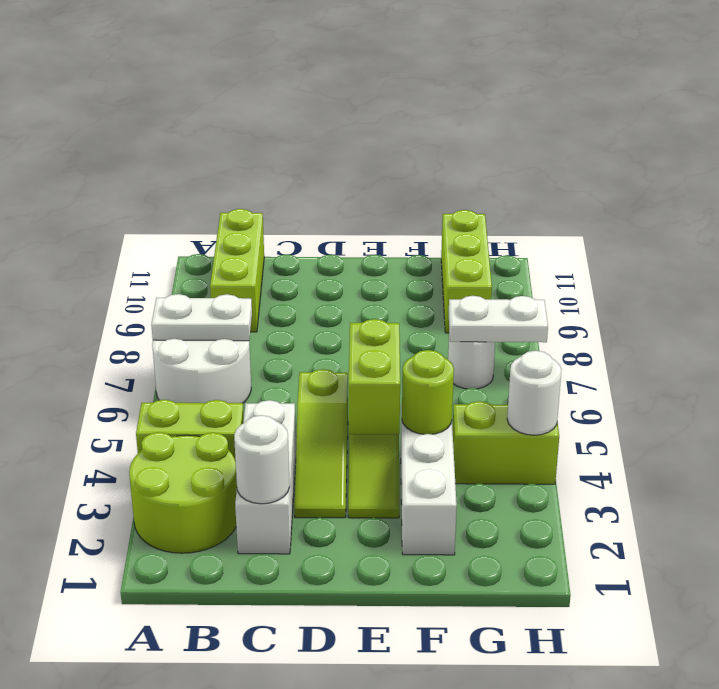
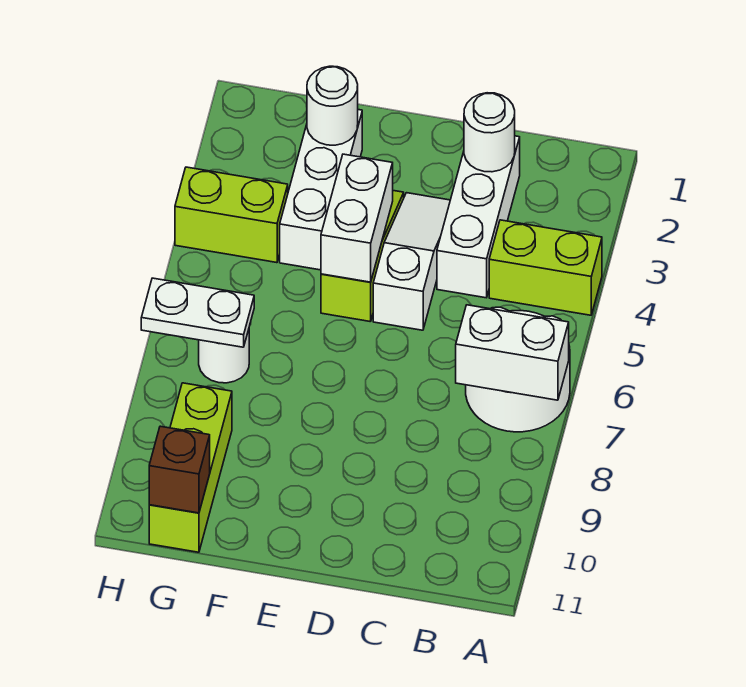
lime 2x2 round brick [129,432,237,553] -> none
white 1x2 plate [151,294,252,341] -> white 1x2 brick [456,305,569,400]
lime 1x3 brick [210,209,264,332] -> none
lime 1x3 slope [295,369,348,518] -> white 1x3 slope [373,193,450,330]
lime 1x2 brick [349,319,400,435] -> white 1x2 brick [321,154,393,282]
lime 1x1 round brick [402,350,454,434] -> none
none -> brown 1x1 brick [149,426,210,513]
white 1x1 round brick [507,351,562,435] -> white 1x1 round brick moved to [307,66,358,145]

